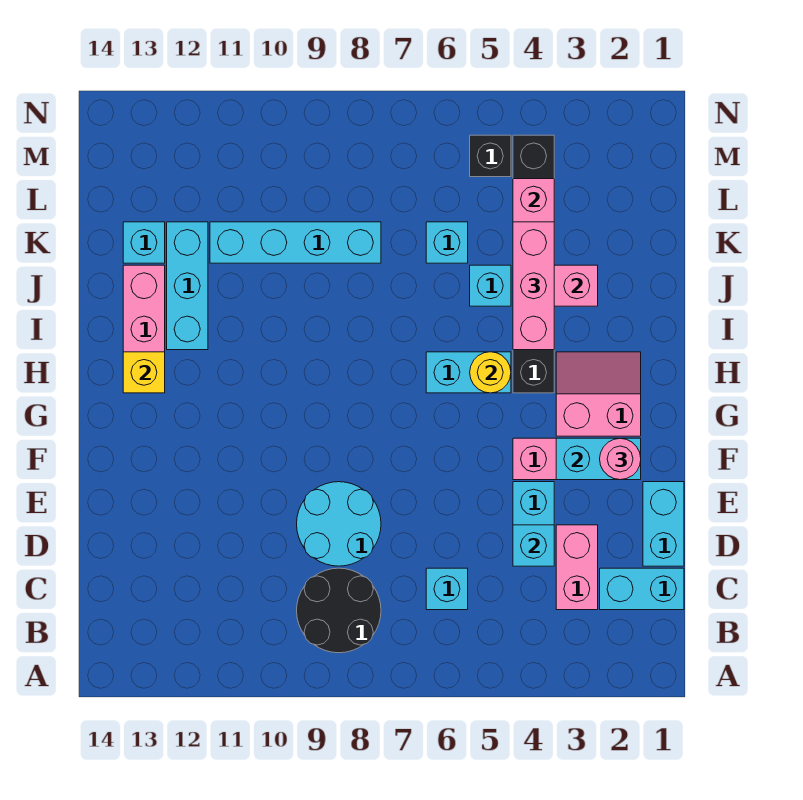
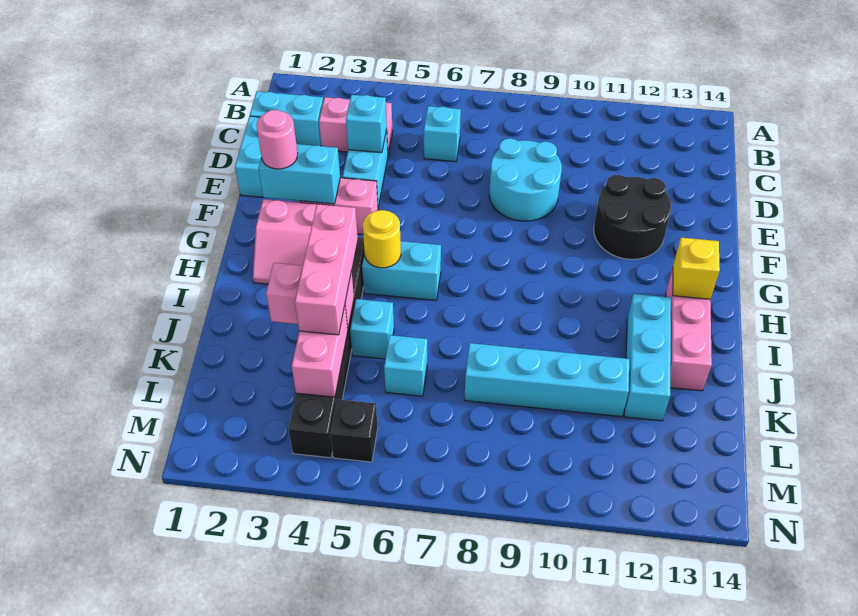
black 2x2 round brick [297,568,381,653] -> black 2x2 round brick moved to [594,175,671,259]
pink 1x2 brick [556,525,598,610] -> pink 1x2 brick turned to [319,97,393,154]
cyan 1x1 brick [123,222,165,263] -> none

